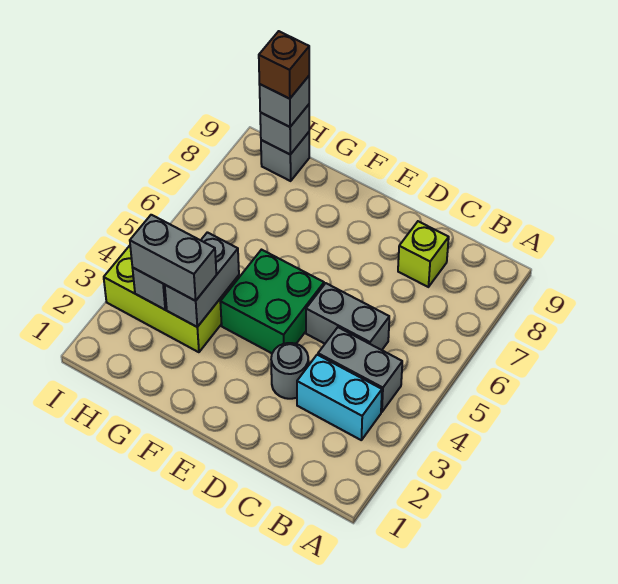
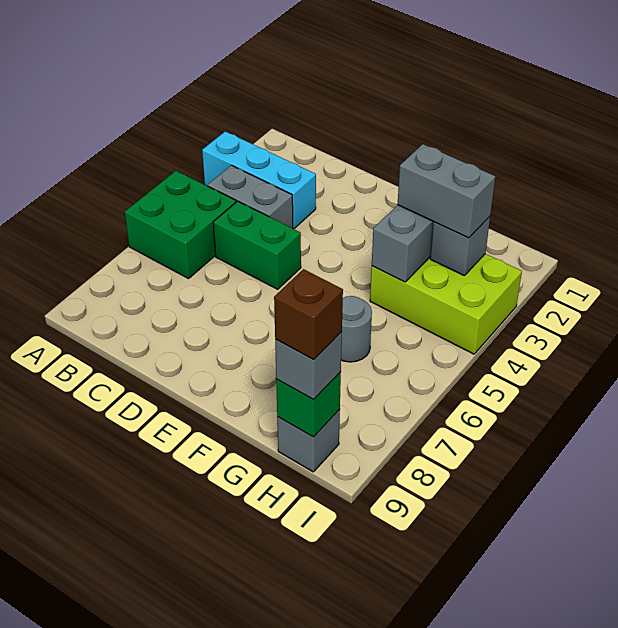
cyan 1x2 brick [297,355,382,440] -> cyan 1x3 brick [202,131,316,229]
grey 1x2 brick [306,283,389,350] -> green 1x2 brick [213,201,301,289]
lime 1x1 brick [398,221,449,287] -> none
grey 1x1 round brick [271,343,308,399] -> grey 1x1 round brick moved to [341,296,372,362]
green 2x2 brick [220,250,324,353] -> green 2x2 brick moved to [125,171,236,279]
grey 1x1 brick [260,105,309,154] -> green 1x1 brick [276,372,341,437]

